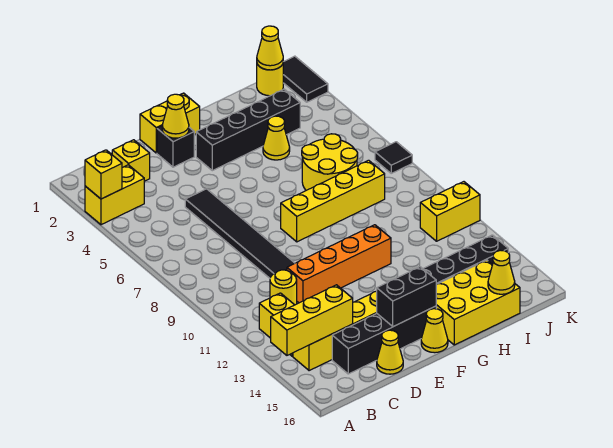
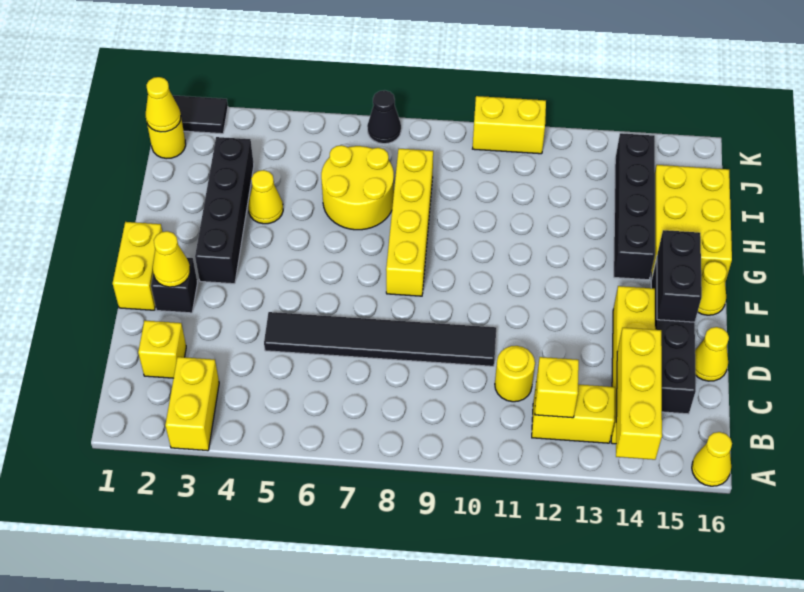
yellow 1x1 brick [85,150,122,199] -> yellow 1x1 brick moved to [535,357,579,418]
orange 1x4 brick [287,225,391,303] -> none
yellow 1x1 cone [488,250,515,294] -> yellow 1x1 cone moved to [692,432,732,486]
yellow 1x2 brick [420,182,480,241] -> yellow 1x2 brick turned to [473,96,546,154]
black 1x1 tile [375,142,412,173] -> black 1x1 cone [367,90,401,144]

